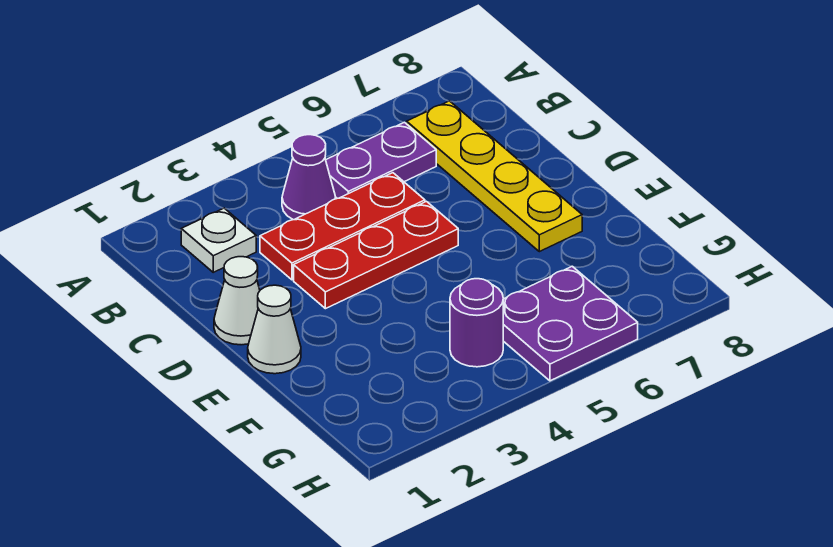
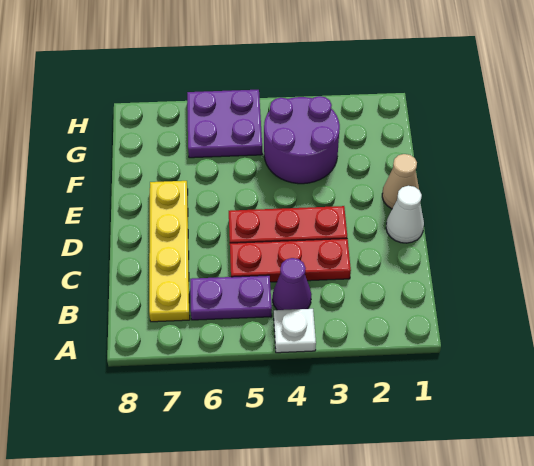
white 1x1 plate [181,208,256,272] -> white 1x1 plate moved to [274,309,316,353]
white 1x1 cone [248,285,301,374] -> tan 1x1 cone [382,154,419,209]
purple 1x1 round brick [450,279,503,367] -> purple 2x2 round brick [264,96,340,184]

